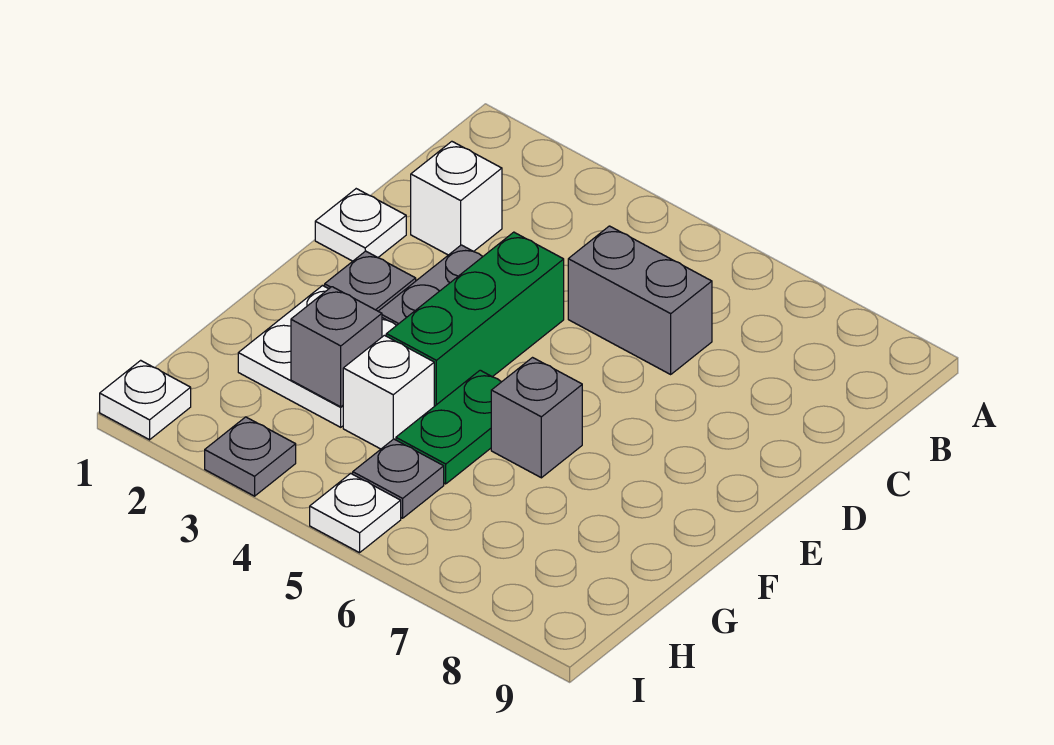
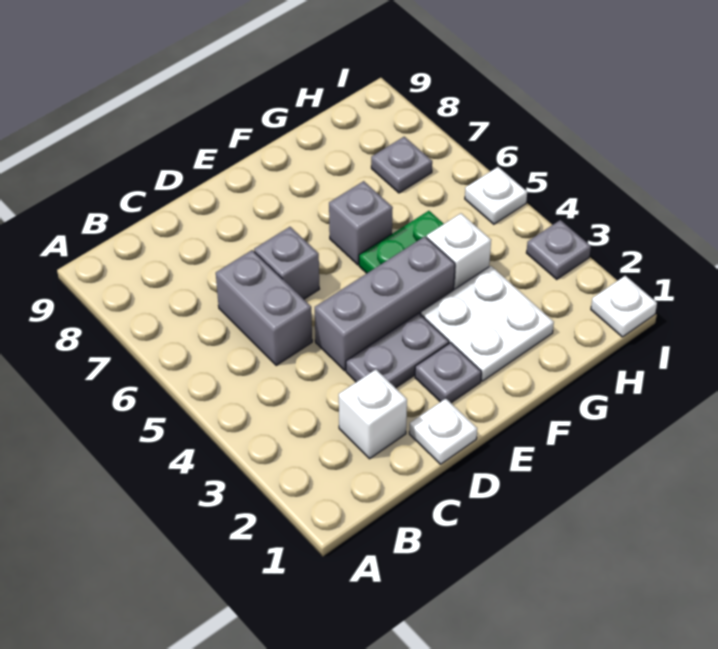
green 1x3 brick [386,232,564,406] -> grey 1x3 brick [315,237,455,371]
grey 1x1 brick [291,287,382,407] -> grey 1x1 brick moved to [254,227,319,299]
grey 1x1 plate [353,439,444,518] -> grey 1x1 plate moved to [371,137,432,193]

